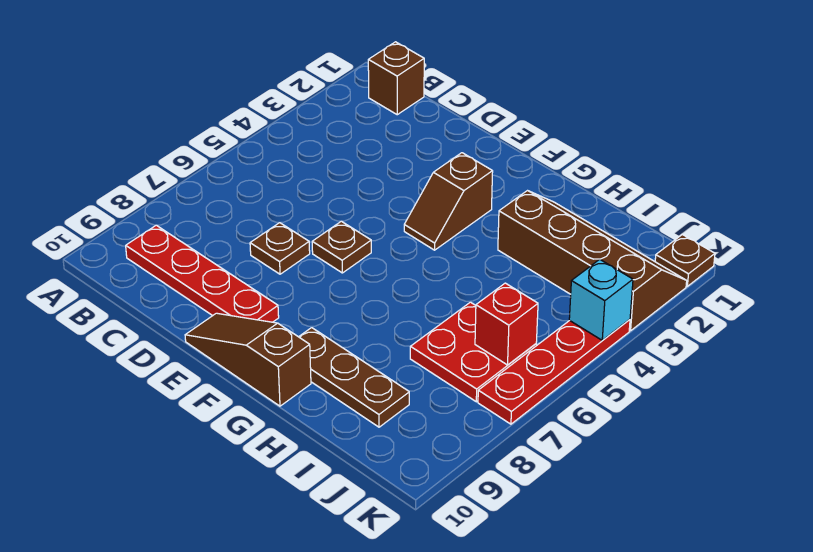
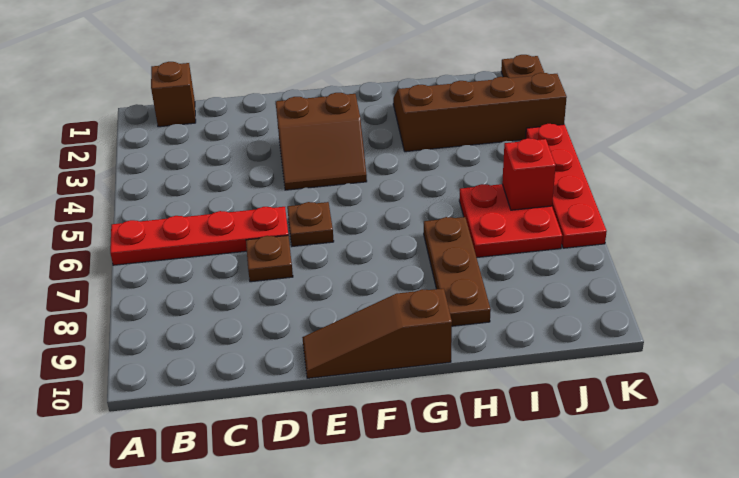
red 1x4 plate [126,225,279,322] -> red 1x4 plate moved to [110,207,288,265]
brown 1x2 slope [404,153,493,250] -> brown 2x2 slope [276,93,367,190]
brown 1x3 plate [299,328,409,427] -> brown 1x3 plate turned to [424,217,491,326]
cyan 1x1 brick [569,259,633,340] -> none

